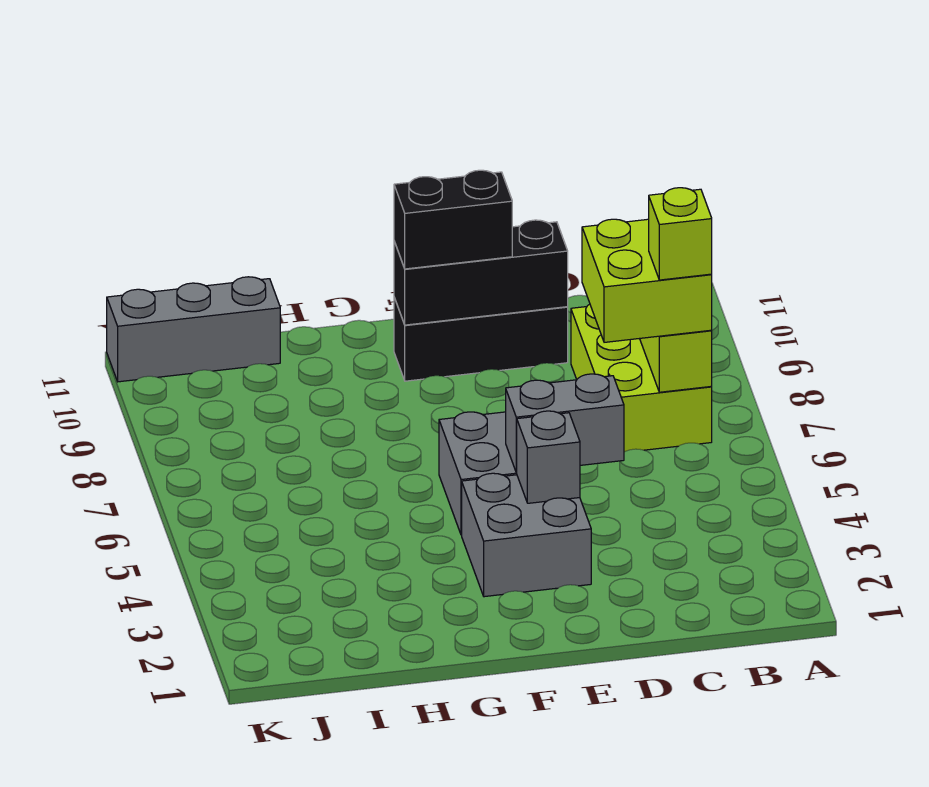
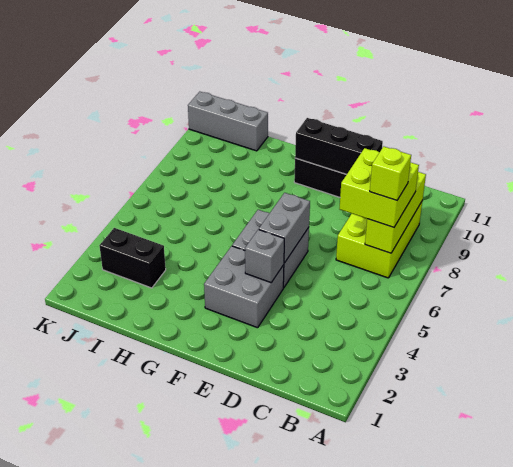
grey 1x2 brick [506,374,624,472] -> grey 1x2 brick turned to [259,193,310,263]
black 1x2 brick [394,170,512,269] -> black 1x2 brick moved to [99,228,166,288]

